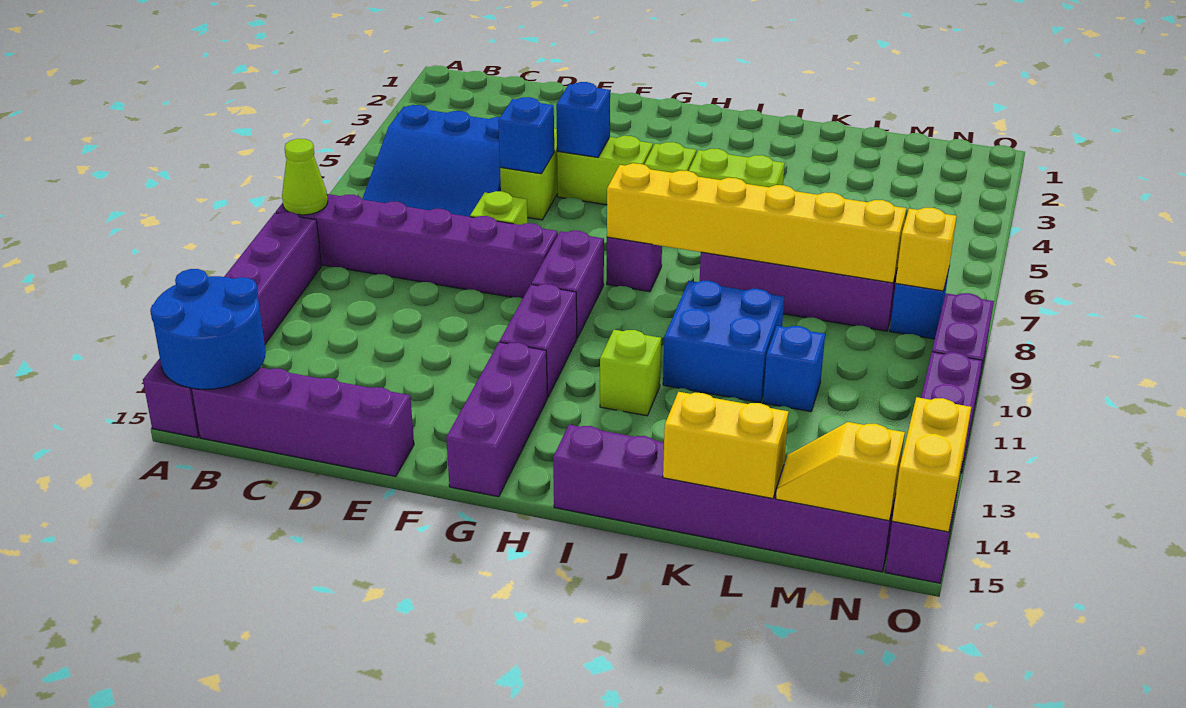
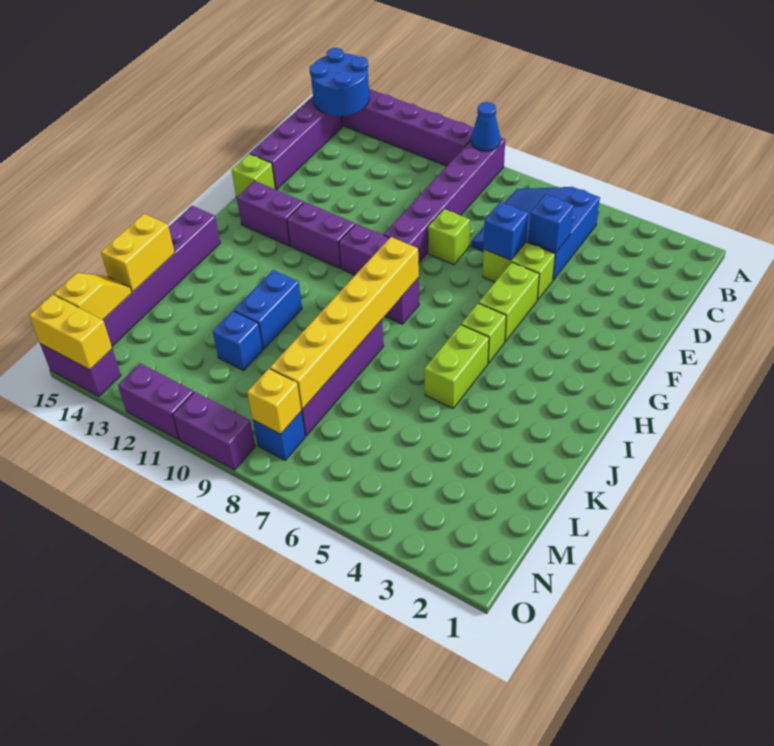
lime 1x1 cone [282,139,328,215] -> blue 1x1 cone [471,102,500,151]
blue 1x1 brick [556,82,610,157] -> blue 1x1 brick moved to [528,194,574,252]
purple 1x3 brick [446,342,547,497] -> purple 1x2 brick [237,181,303,246]
lime 1x1 brick [600,330,661,416] -> lime 1x1 brick moved to [232,154,275,197]
blue 2x2 brick [663,281,784,402] -> blue 1x2 brick [234,270,302,349]

